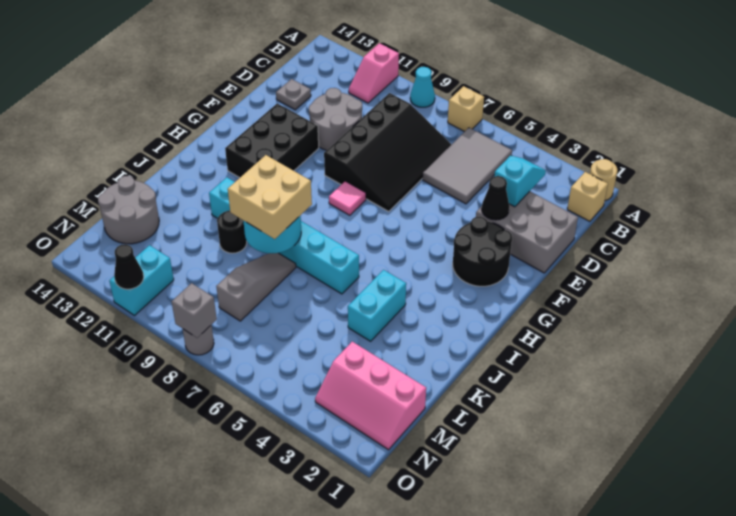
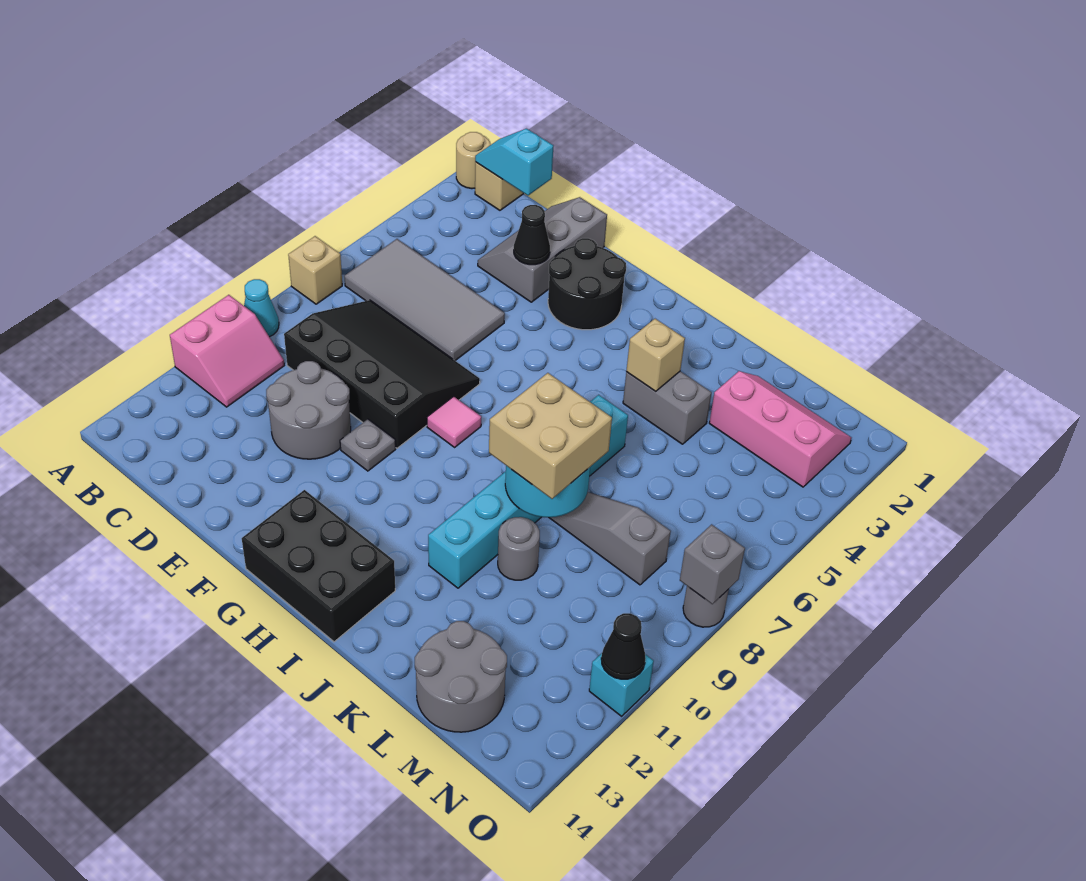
pink 1x2 slope [349,43,399,103] -> pink 2x2 slope [170,295,284,407]
grey 2x3 tile [423,128,512,204] -> grey 2x4 tile [344,239,505,361]
cyan 1x2 slope [494,155,546,207] -> cyan 1x2 slope moved to [475,129,553,195]
grey 2x3 brick [476,191,578,273] -> grey 2x3 slope [478,197,607,302]
grey 1x1 plate [276,79,311,110] -> grey 1x1 plate moved to [340,419,396,471]
black 2x3 brick [225,103,319,178] -> black 2x3 brick moved to [242,490,395,642]
cyan 1x2 brick [348,270,406,341] -> grey 1x2 brick [623,371,712,444]
none -> tan 1x1 brick [626,319,685,391]
black 1x1 round brick [217,211,247,253] -> grey 1x1 round brick [498,517,540,580]
pink 2x3 slope [315,342,426,450] -> pink 2x3 slope turned to [709,371,851,487]
cyan 1x2 brick [109,245,174,315] -> cyan 1x1 brick [589,653,654,716]

